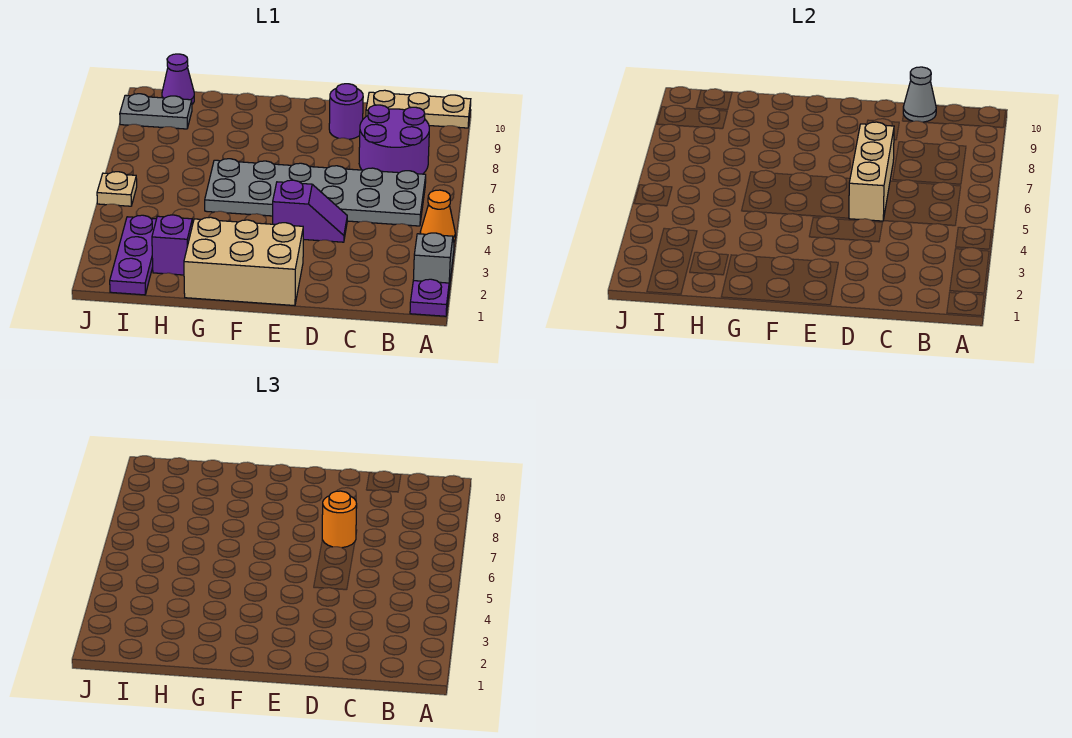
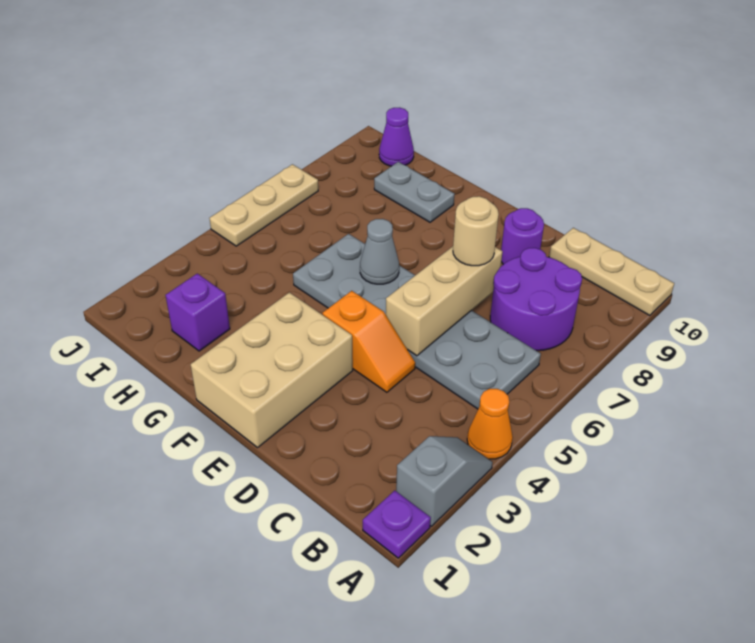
grey 1x1 cone [903,67,936,122] -> grey 1x1 cone moved to [360,219,399,284]
purple 1x2 slope [273,180,347,242] -> orange 1x2 slope [322,291,415,392]
orange 1x1 round brick [322,491,357,548] -> tan 1x1 round brick [453,196,499,266]
tan 2x3 brick [184,217,303,306] -> tan 2x3 brick turned to [191,292,353,448]
purple 1x3 plate [110,215,156,295] -> none
grey 1x2 plate [120,94,192,129] -> grey 1x2 plate moved to [374,162,454,222]
tan 1x1 plate [97,172,137,206] -> tan 1x3 plate [209,164,318,246]

